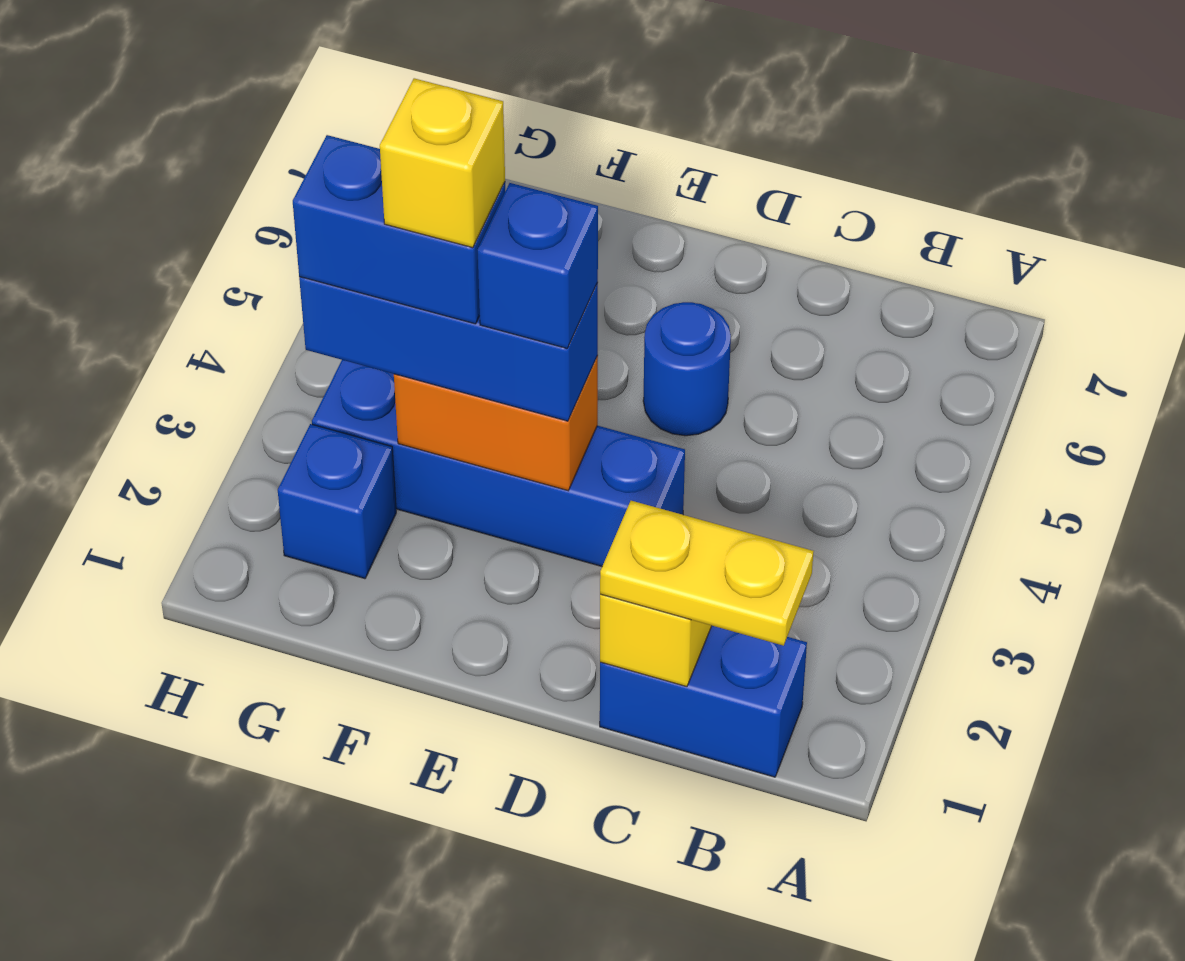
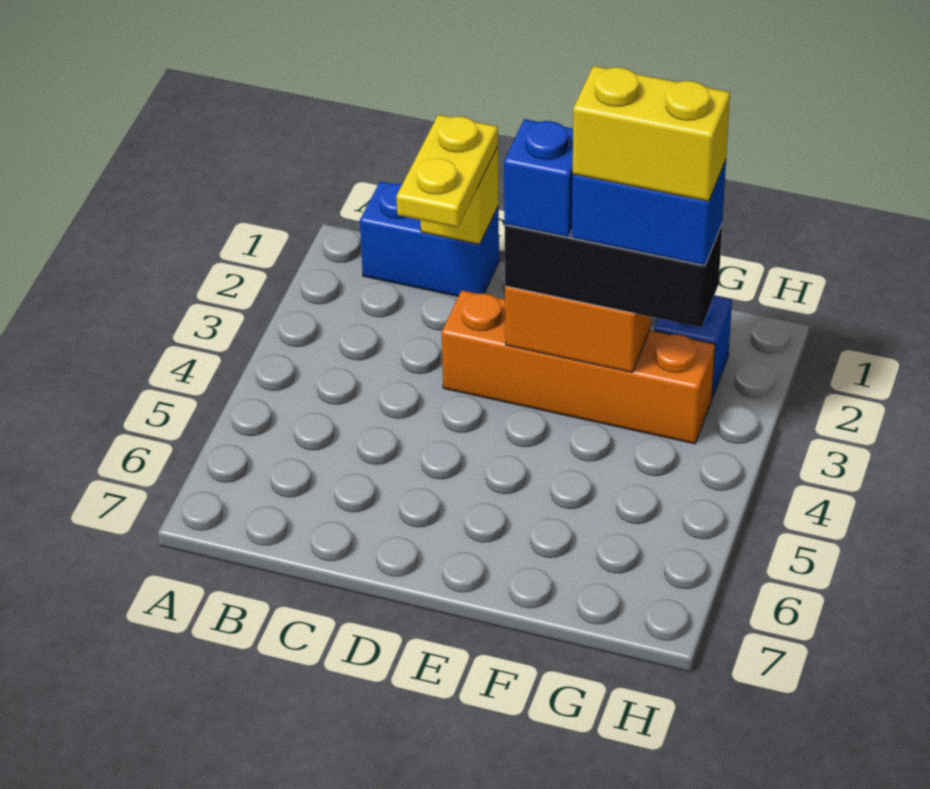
yellow 1x2 plate [600,501,814,646] -> yellow 1x2 plate turned to [396,115,498,228]
blue 1x4 brick [312,360,685,566] -> orange 1x4 brick [442,290,715,444]
blue 1x1 round brick [643,302,731,436] -> none
blue 1x3 brick [299,277,598,421] -> black 1x3 brick [505,225,722,327]
yellow 1x1 brick [380,78,505,248] -> yellow 1x2 brick [573,66,730,201]

